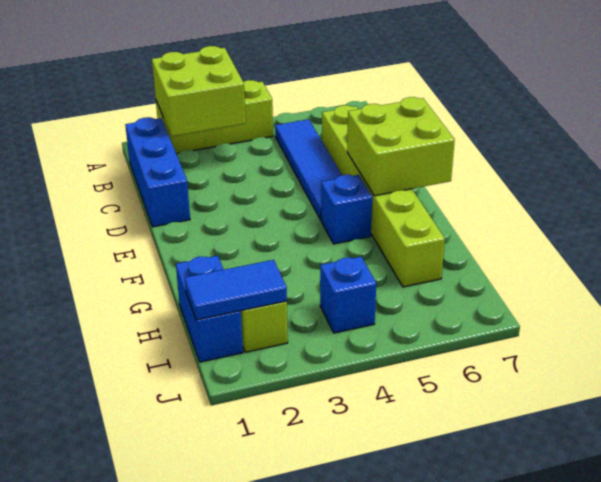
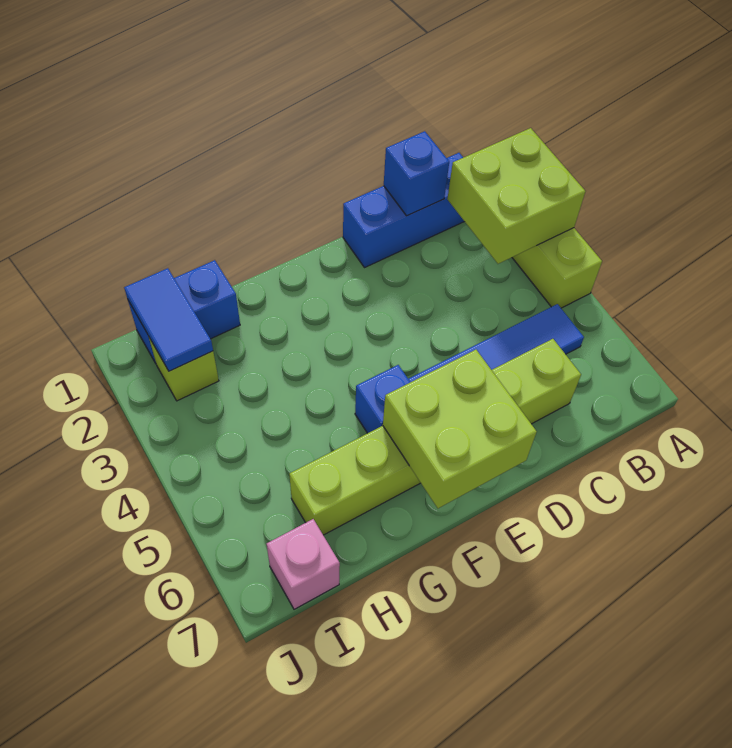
blue 1x1 brick [320,257,376,333] -> blue 1x1 brick moved to [384,131,449,216]
none -> pink 1x1 brick [267,519,340,609]

